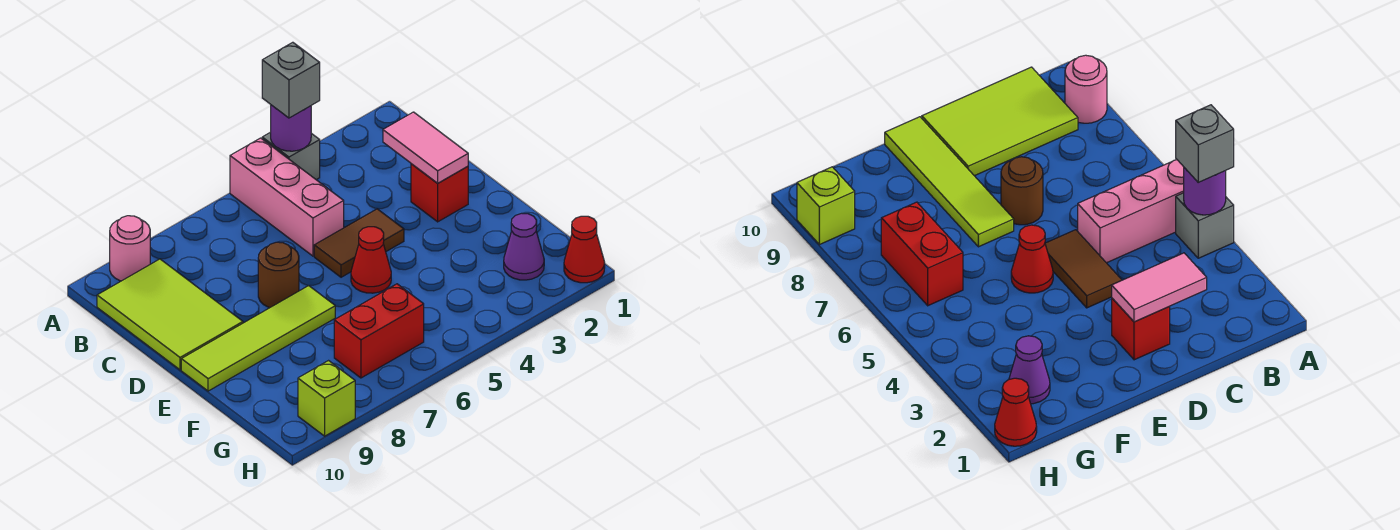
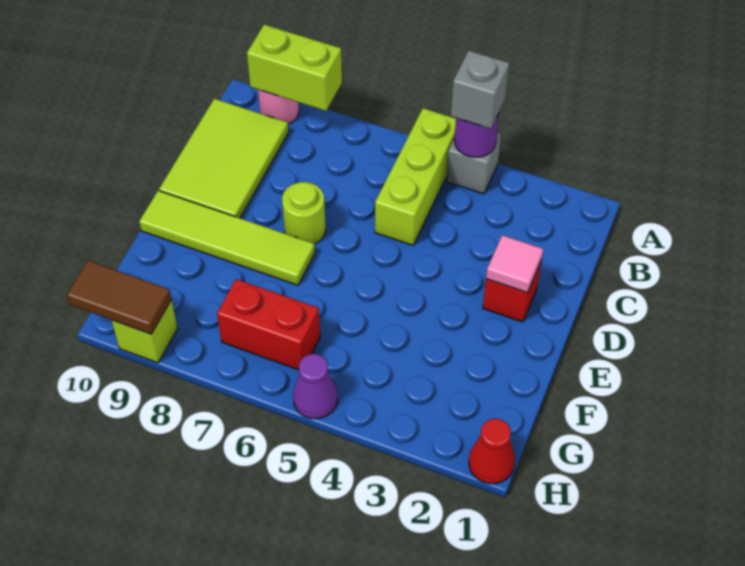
pink 1x3 brick [230,138,344,256] -> lime 1x3 brick [375,108,456,245]
none -> lime 1x2 brick [247,25,342,111]
pink 1x2 tile [383,112,468,183] -> pink 1x1 tile [486,235,543,293]
brown 1x2 tile [314,209,404,277] -> brown 1x2 tile moved to [67,261,172,334]
brown 1x1 round brick [258,242,299,308] -> lime 1x1 round brick [282,182,326,244]
red 1x1 cone [351,227,391,293] -> none
purple 1x1 cone [504,213,544,280] -> purple 1x1 cone moved to [293,354,338,419]

